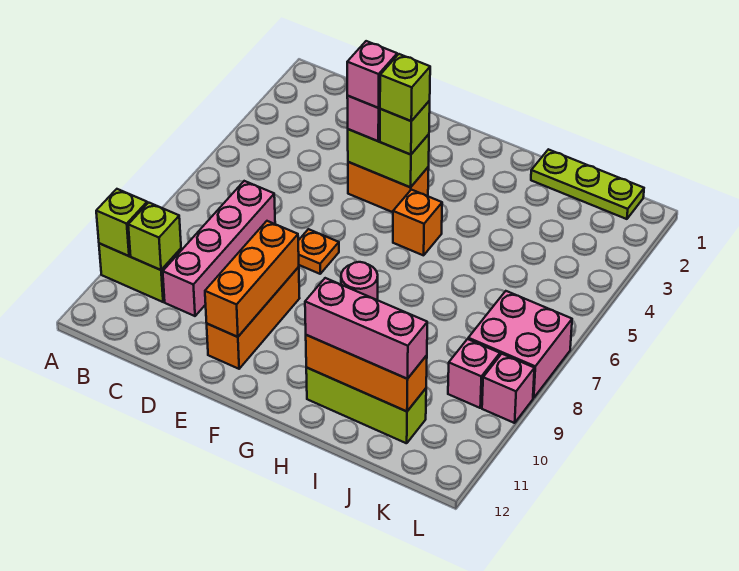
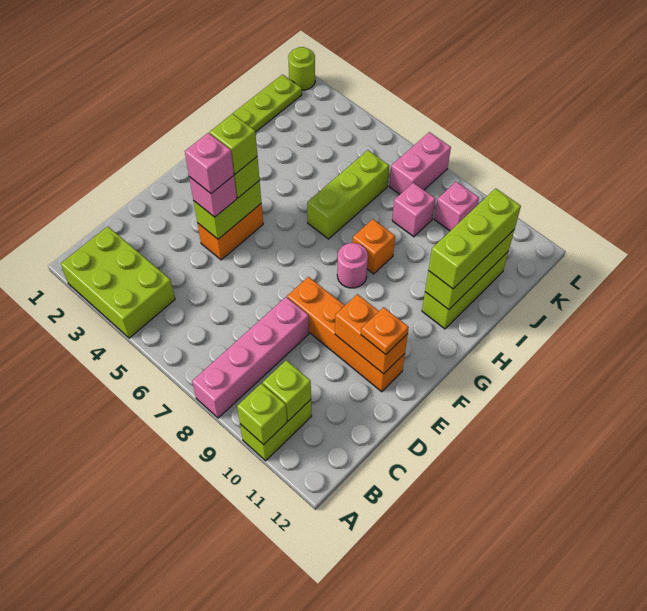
none -> lime 2x3 brick [61,226,175,338]
pink 1x4 brick [163,181,275,316] -> pink 1x4 brick turned to [192,297,309,418]
orange 1x1 plate [298,229,339,274] -> orange 1x1 plate moved to [361,307,409,355]
orange 1x3 brick [207,267,300,369] -> orange 1x4 brick [287,277,405,392]
orange 1x3 brick [205,221,299,337] -> orange 1x2 brick [335,294,408,374]
orange 1x1 brick [393,190,442,255] -> orange 1x1 brick moved to [353,219,395,274]
none -> lime 1x3 brick [307,150,389,239]
orange 1x3 brick [306,335,427,411] -> lime 1x3 brick [425,230,514,310]
pink 1x3 brick [305,278,427,379] -> lime 1x3 brick [428,188,521,289]
pink 2x2 brick [468,291,572,398] -> pink 1x2 brick [389,132,451,194]
none -> lime 1x1 round brick [288,47,315,90]
pink 1x1 brick [482,354,534,423] -> pink 1x1 brick moved to [392,183,435,237]

